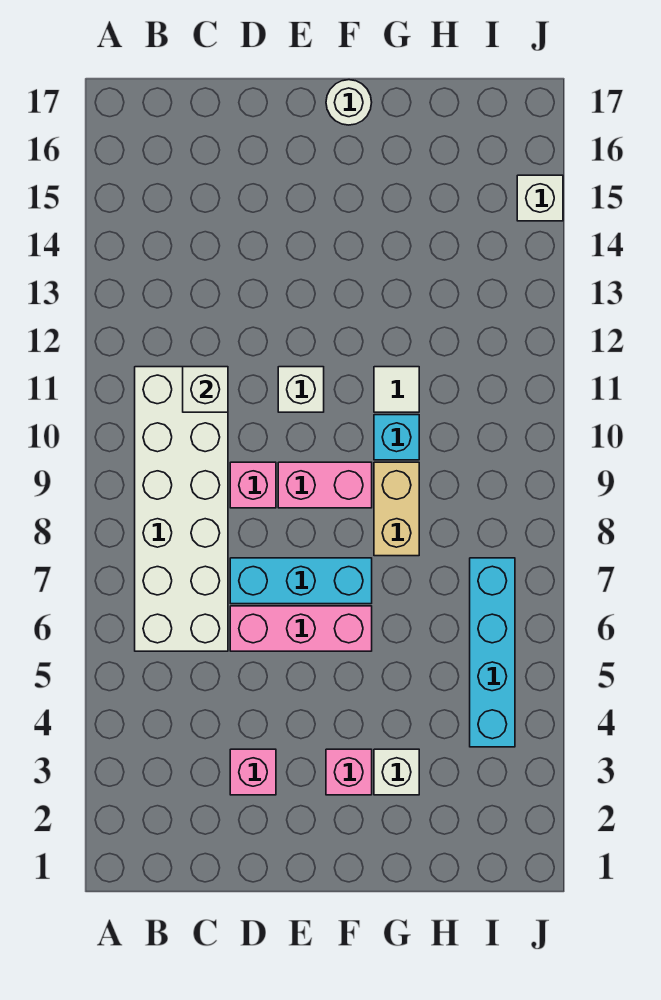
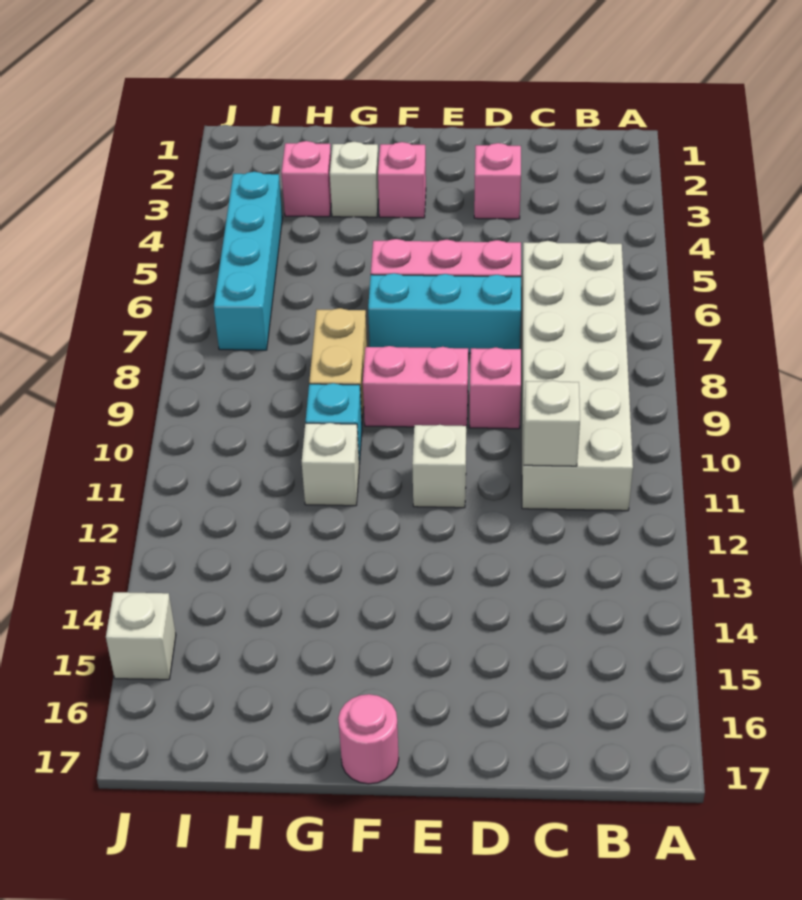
white 1x1 round brick [326,80,372,125] -> pink 1x1 round brick [338,694,399,784]
white 1x1 tile [374,367,419,412] -> white 1x1 brick [302,423,359,506]
none -> pink 1x1 brick [282,141,331,217]

